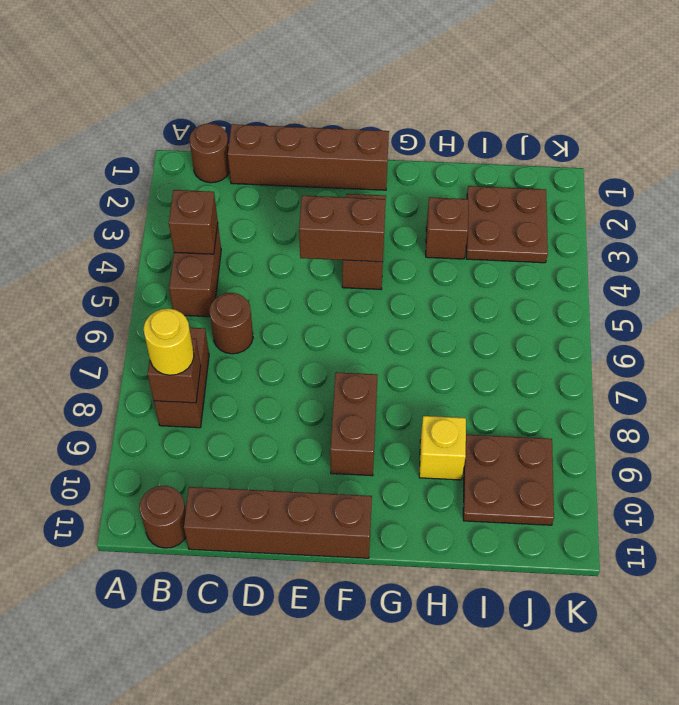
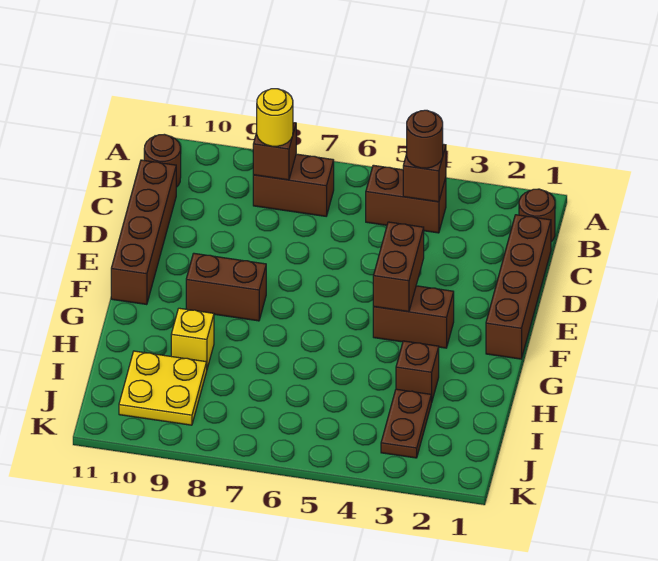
brown 1x1 round brick [210,293,253,354] -> brown 1x1 round brick moved to [407,110,443,168]
brown 2x2 plate [466,186,548,263] -> brown 1x2 plate [381,389,431,458]
brown 2x2 plate [463,435,554,525] -> yellow 2x2 plate [119,351,207,425]

